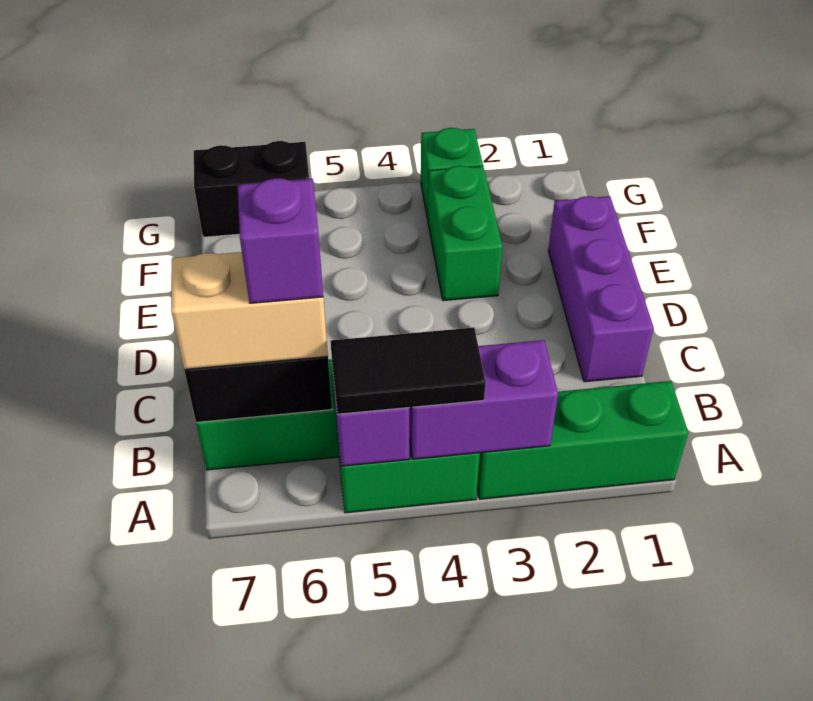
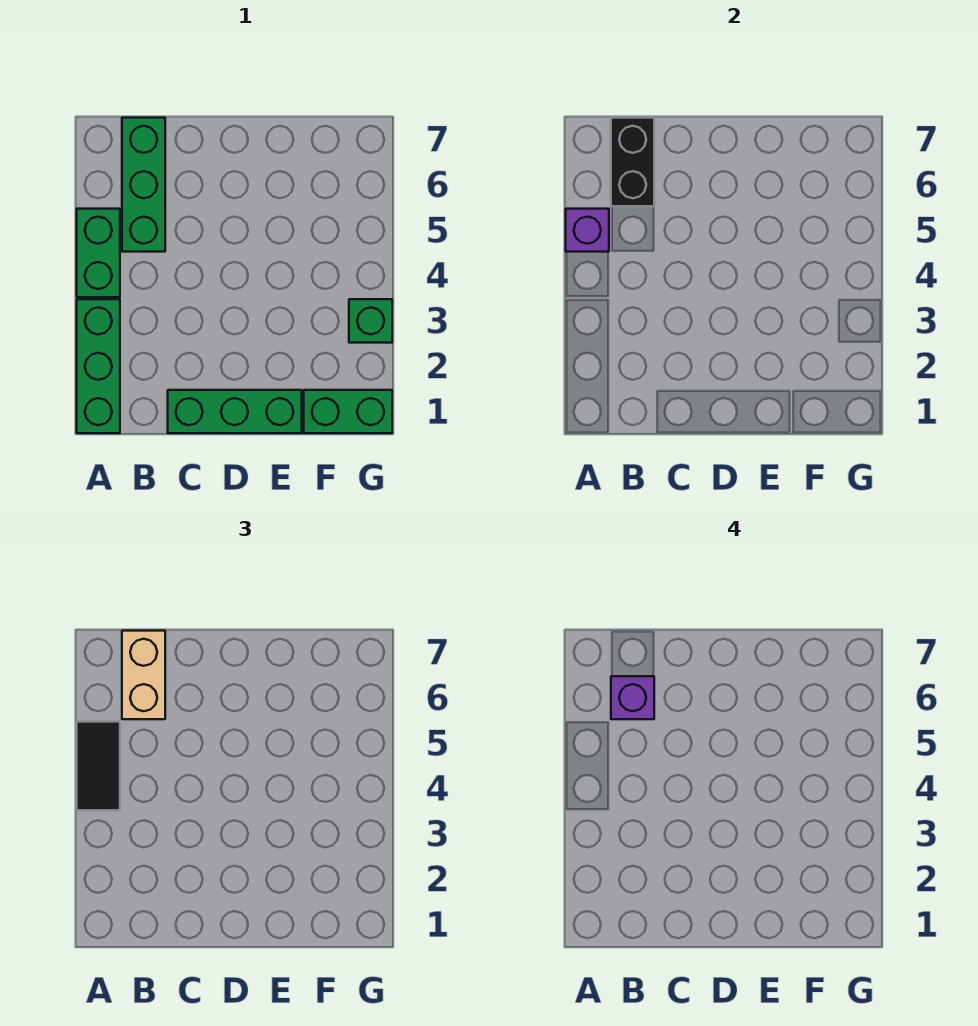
purple 1x2 brick [409,340,558,459] -> none
purple 1x3 brick [548,196,654,382] -> green 1x3 brick [168,390,302,433]
green 1x2 brick [428,166,502,301] -> green 1x2 brick moved to [304,390,392,433]
black 1x2 brick [194,141,309,237] -> none

